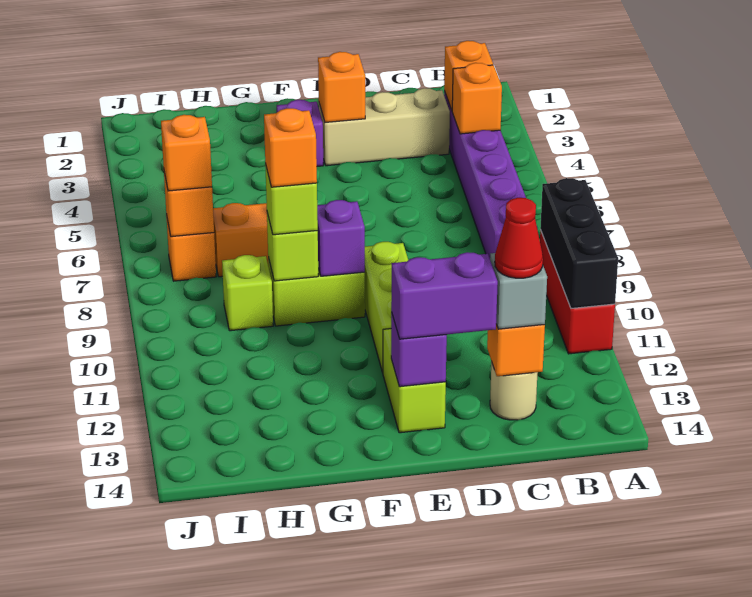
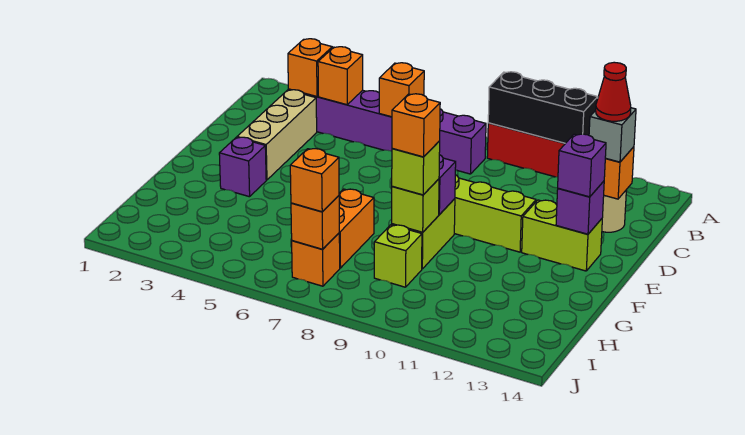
purple 1x2 brick [391,252,498,339] -> purple 1x1 brick [558,134,606,197]
orange 1x1 brick [318,52,365,122] -> orange 1x1 brick moved to [379,63,424,117]

